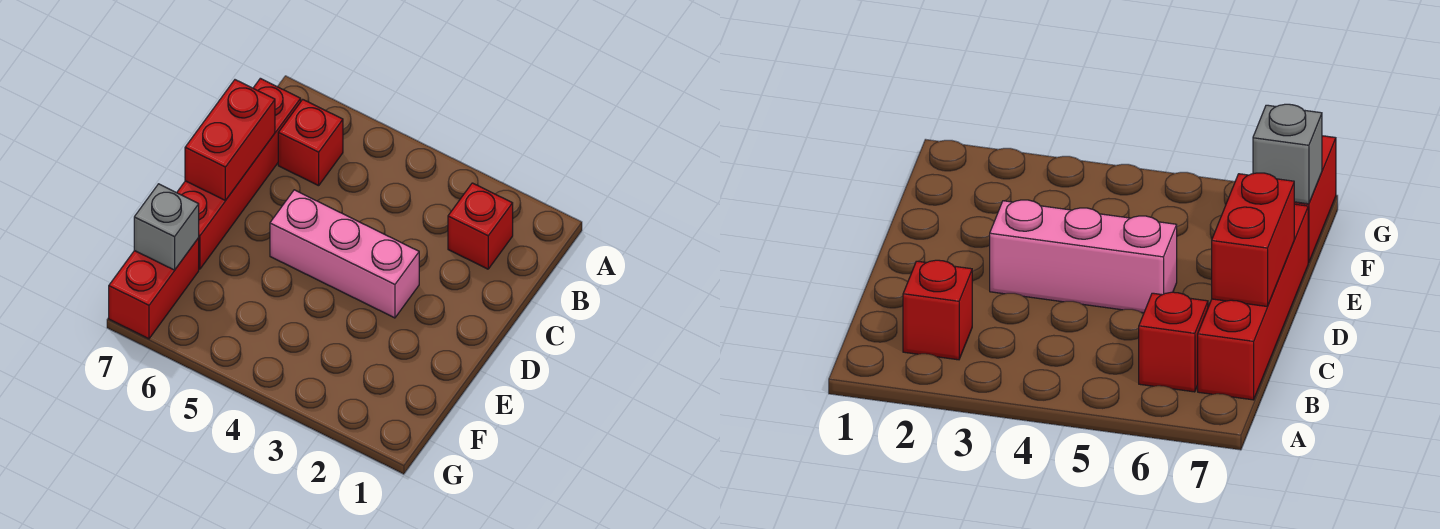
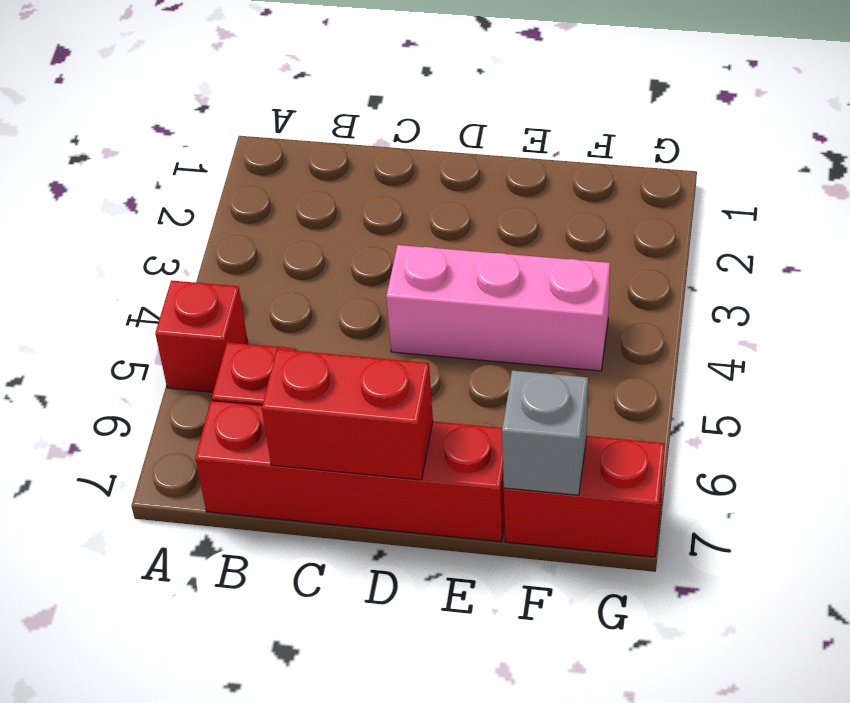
red 1x1 brick [448,183,513,269] -> red 1x1 brick moved to [155,280,248,392]
pink 1x3 brick [270,190,419,318] -> pink 1x3 brick turned to [386,245,610,371]

